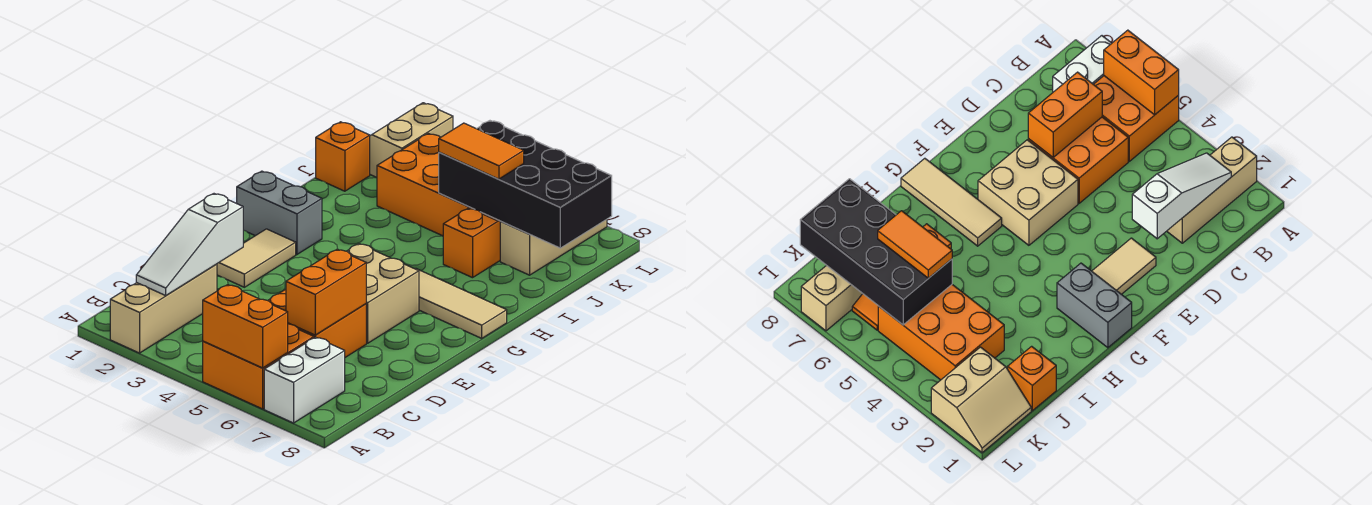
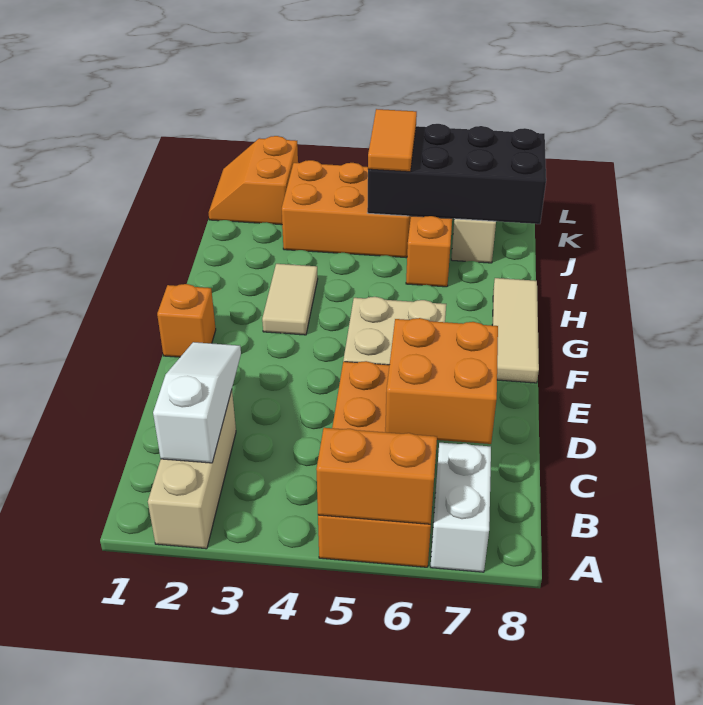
white 1x3 slope [136,194,243,295] -> white 1x3 slope turned to [153,342,241,463]
orange 1x2 brick [286,249,366,335] -> orange 2x2 brick [385,318,498,444]
tan 1x2 tile [217,229,296,287] -> tan 1x2 tile moved to [262,264,318,335]
grey 1x2 brick [237,171,322,254] -> none
tan 1x3 tile [416,269,507,338] -> tan 1x3 tile turned to [492,278,539,383]
orange 1x1 brick [316,122,370,191] -> orange 1x1 brick moved to [157,284,216,357]
orange 1x2 tile [439,123,524,179] -> orange 1x2 tile turned to [368,109,417,172]
tan 2x2 slope [370,103,453,177] -> orange 2x2 slope [209,136,298,225]

